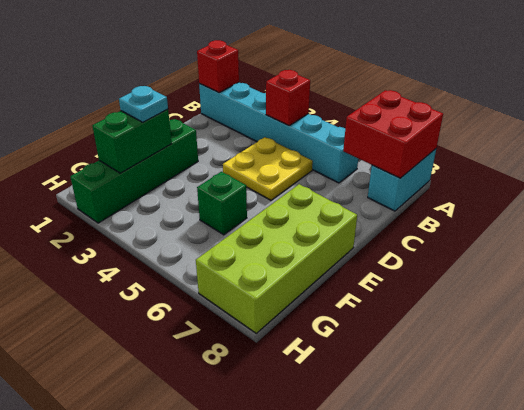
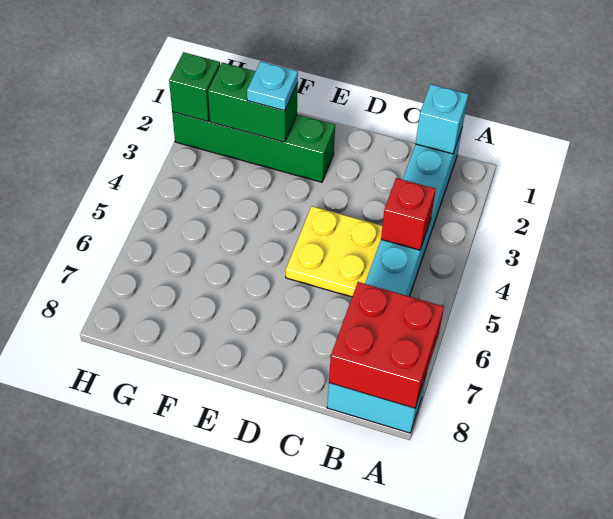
red 1x1 brick [197,40,239,93] -> cyan 1x1 brick [416,84,468,154]
lime 2x4 brick [196,184,357,333] -> none
green 1x1 brick [197,172,247,235] -> green 1x1 brick moved to [169,52,220,122]

